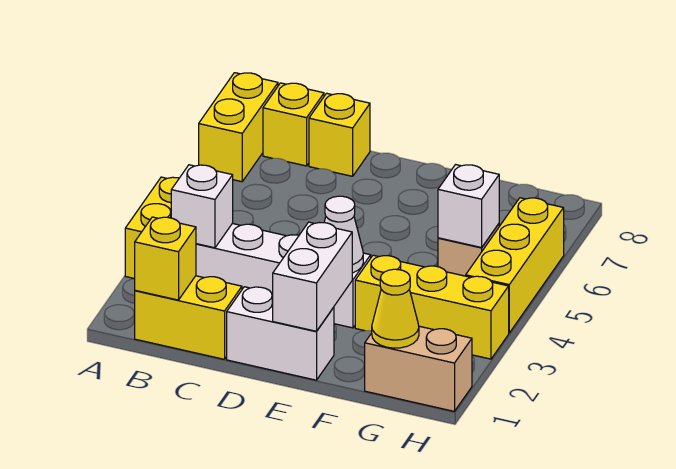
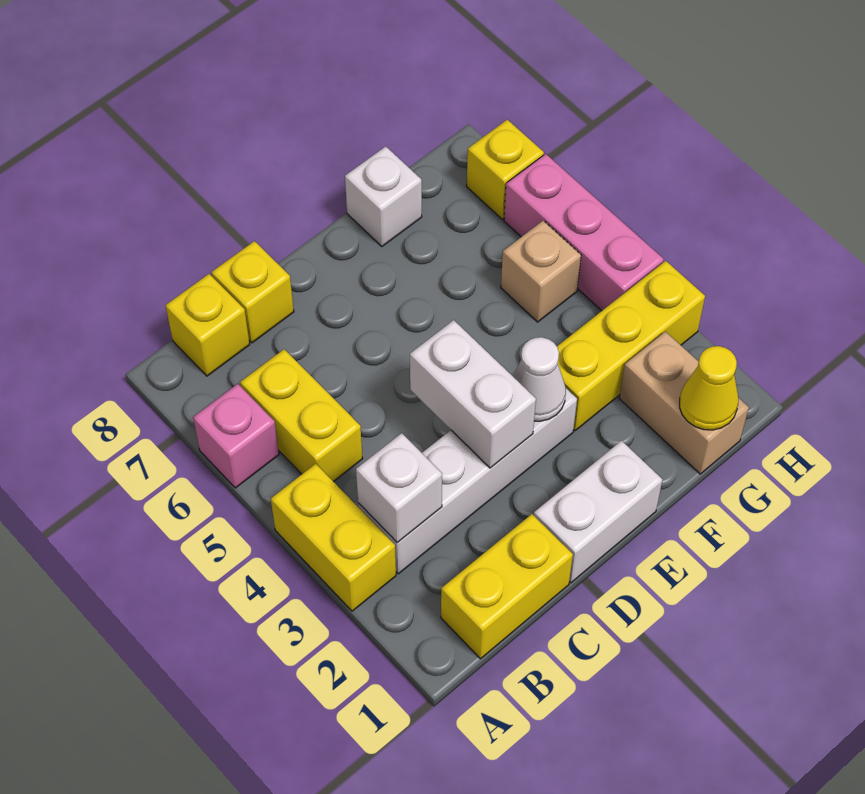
none -> pink 1x1 brick [193,384,279,488]
yellow 1x2 brick [199,73,278,182] -> yellow 1x2 brick moved to [240,349,363,482]
yellow 1x1 brick [135,217,196,300] -> yellow 1x1 brick moved to [467,120,544,219]
white 1x2 brick [273,222,352,331] -> white 1x2 brick moved to [410,320,536,468]
tan 1x2 brick [365,326,472,411] -> tan 1x2 brick turned to [619,331,749,474]
white 1x1 brick [438,165,499,248] -> white 1x1 brick moved to [345,146,422,246]
yellow 1x3 brick [466,198,564,333] -> pink 1x3 brick [504,154,664,311]

